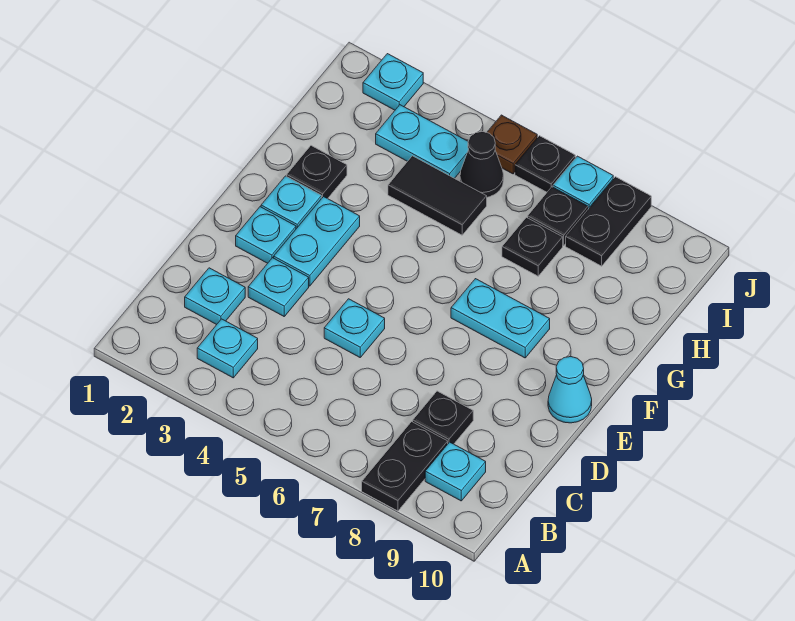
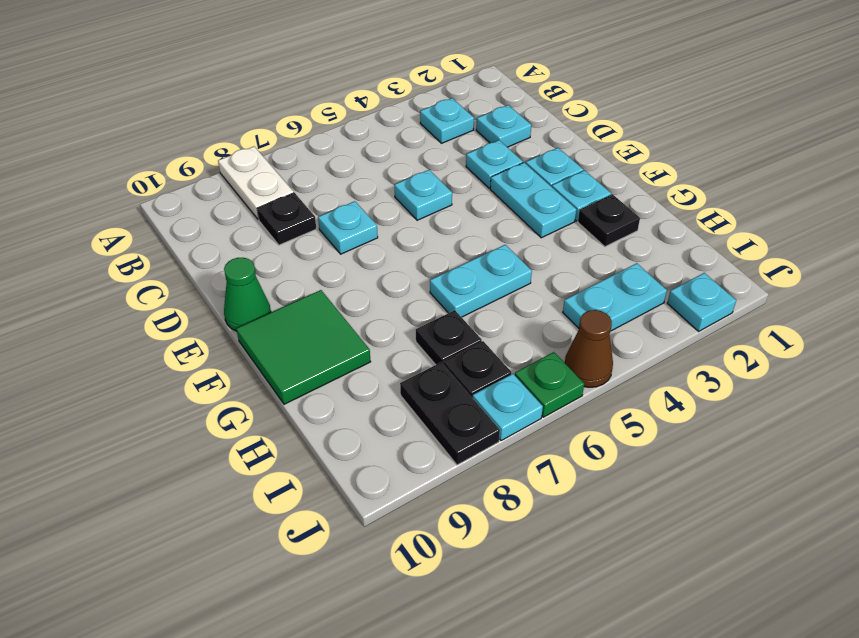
black 1x2 plate [362,422,448,511] -> white 1x2 plate [218,146,294,220]
cyan 1x1 plate [425,442,486,501] -> cyan 1x1 plate moved to [318,201,378,254]
cyan 1x1 cone [548,357,592,423] -> green 1x1 cone [224,258,271,331]
cyan 1x2 plate [451,279,550,358] -> cyan 1x2 plate moved to [430,245,532,317]
none -> green 2x2 tile [236,290,371,404]
black 1x2 tile [388,156,487,235] -> none
black 1x1 cone [460,132,504,197] -> none
brown 1x1 plate [487,115,537,174] -> brown 1x1 cone [565,310,613,387]
black 1x1 plate [515,136,575,192] -> green 1x1 plate [515,352,584,417]

